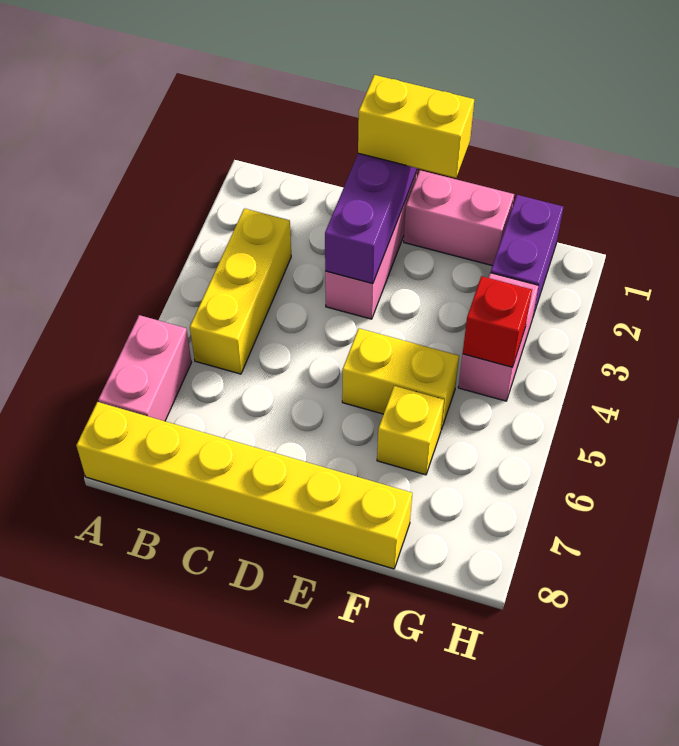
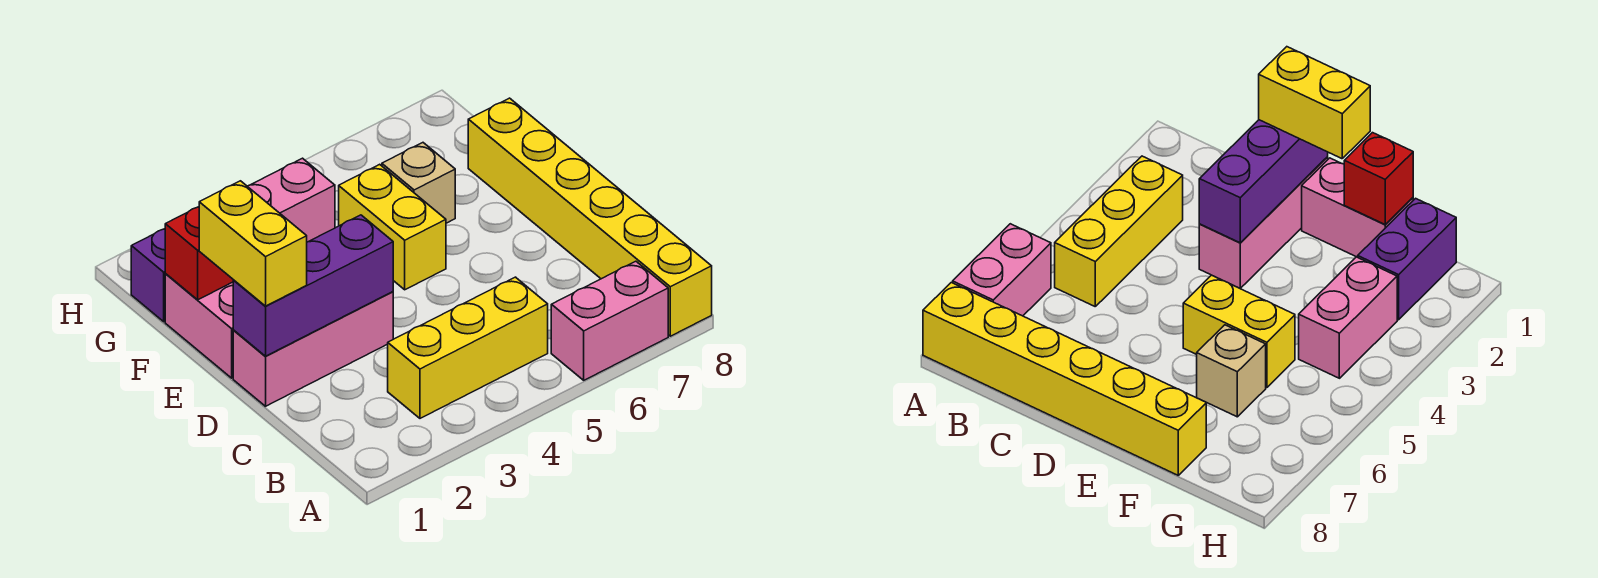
yellow 1x1 brick [377,386,444,475] -> tan 1x1 brick [382,143,455,223]
red 1x1 brick [463,276,532,367] -> red 1x1 brick moved to [165,207,233,300]

